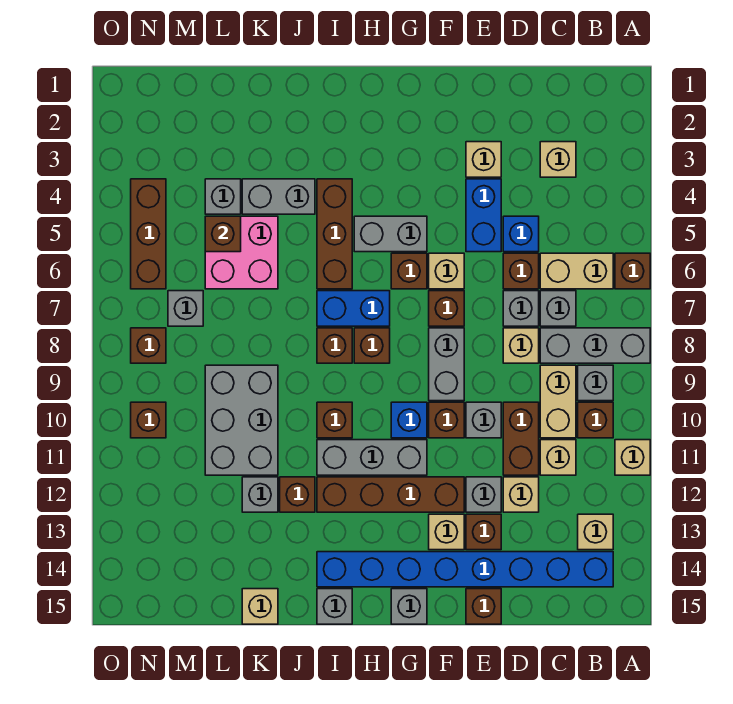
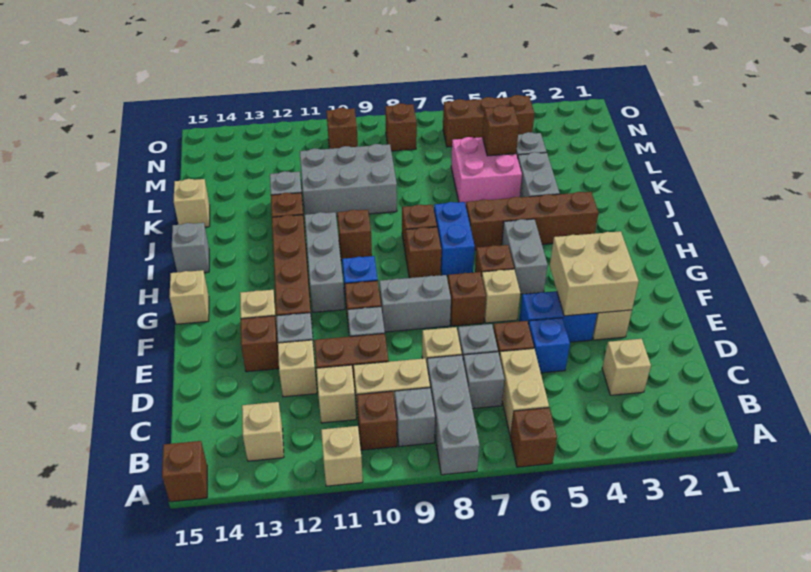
blue 1x8 brick [317,552,613,587] -> none
none -> tan 2x2 brick [550,231,639,316]
brown 1x1 brick [466,589,501,624] -> brown 1x1 brick moved to [162,441,207,502]
grey 1x1 brick [391,589,427,624] -> tan 1x1 brick [170,270,209,324]
brown 1x3 brick [317,179,352,289] -> brown 1x4 brick [466,192,598,250]
grey 1x1 brick [168,291,203,326] -> none

